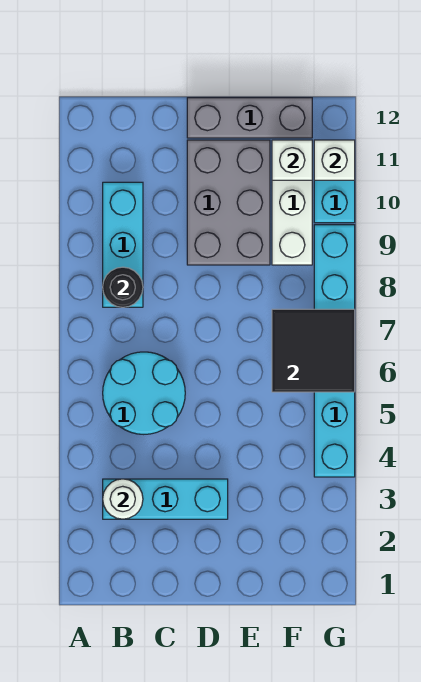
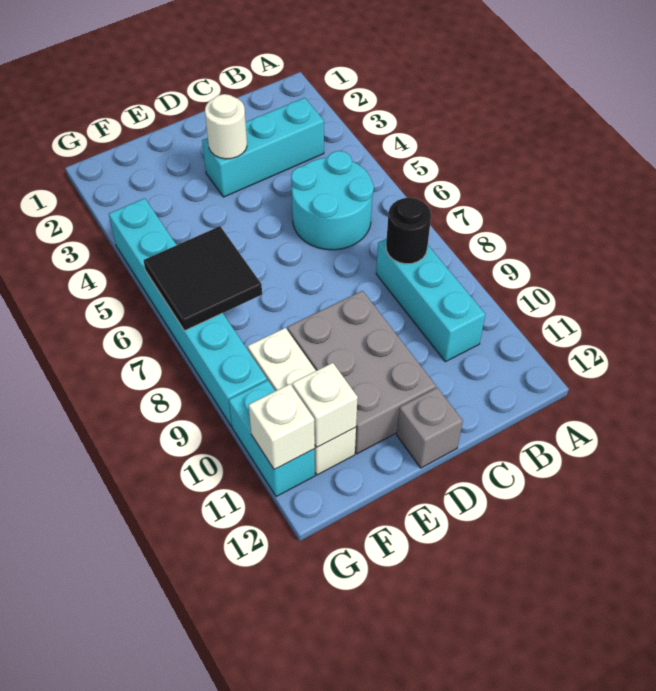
white 1x1 round brick [103,479,143,519] -> white 1x1 round brick moved to [205,94,247,159]
grey 1x3 brick [187,98,312,138] -> grey 1x1 brick [397,388,463,468]

